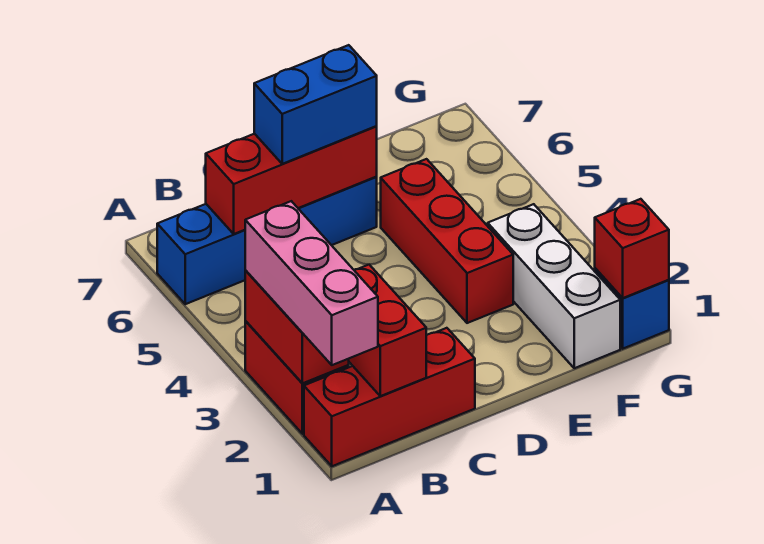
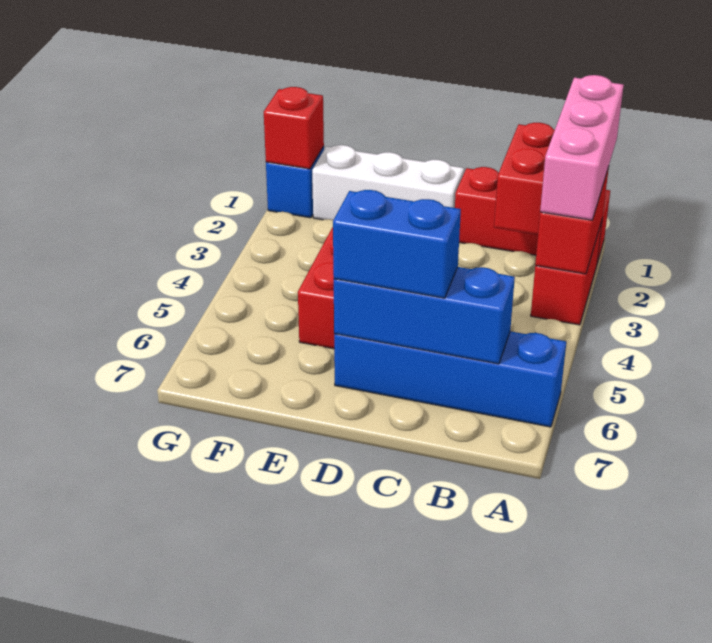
red 1x3 brick [206,126,377,234] -> blue 1x3 brick [334,267,515,364]
white 1x3 brick [488,204,620,368] -> white 1x3 brick turned to [312,145,464,220]

